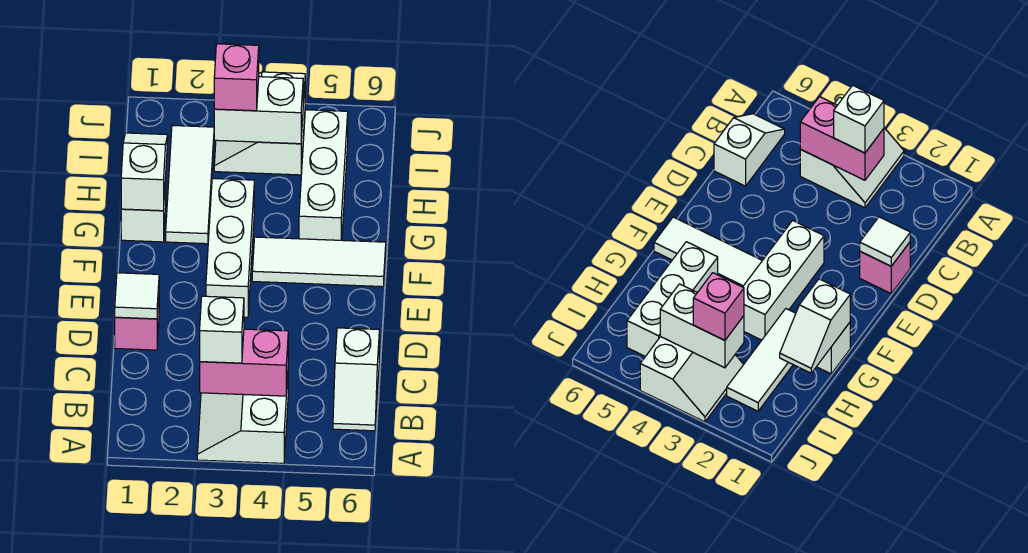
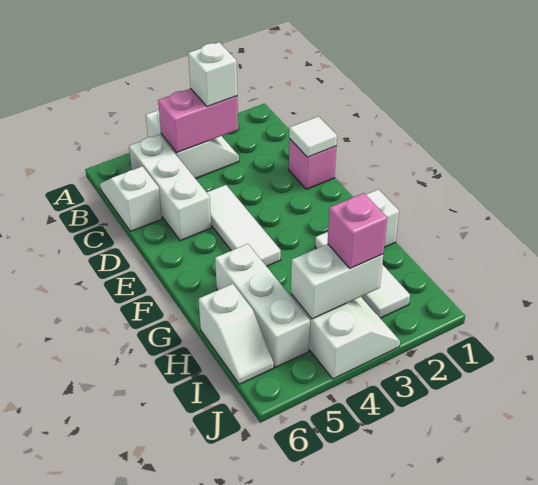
white 1x3 brick [206,178,254,317] -> white 1x3 brick moved to [129,135,211,241]
white 1x3 tile [252,237,386,287] -> white 1x3 tile turned to [207,185,281,266]
white 1x2 slope [121,133,168,211] -> white 1x2 slope moved to [199,284,274,384]

